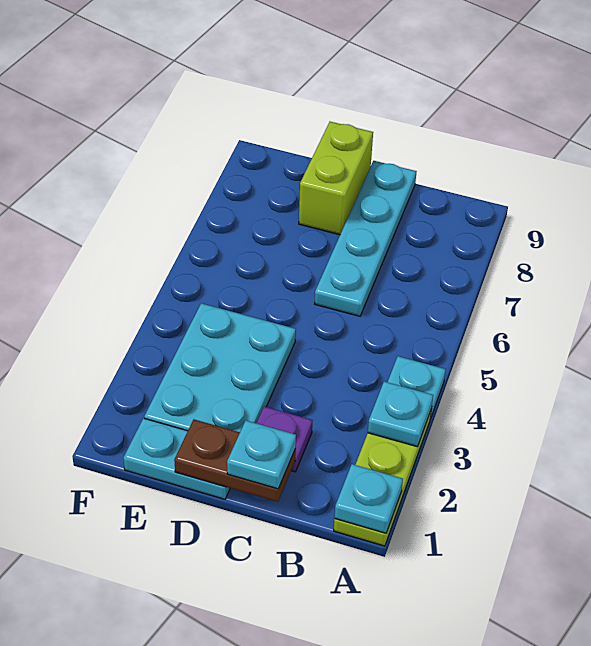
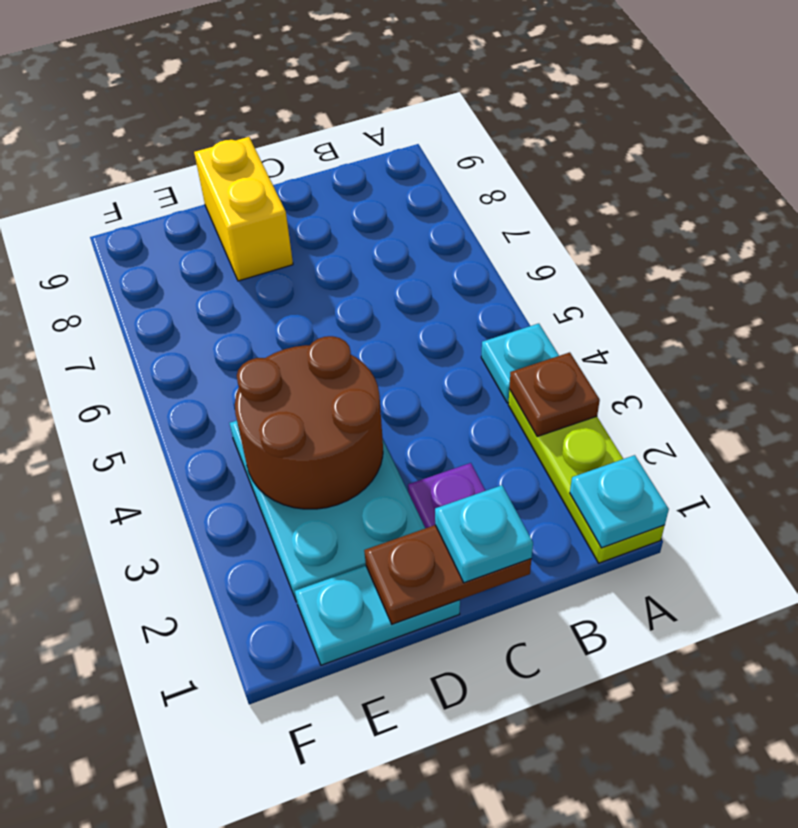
cyan 1x1 plate [368,382,433,447] -> brown 1x1 plate [509,352,600,436]
cyan 1x4 plate [315,161,417,316] -> none
none -> brown 2x2 round brick [235,336,383,509]
lime 1x2 brick [299,122,373,235] -> yellow 1x2 brick [194,137,293,281]

